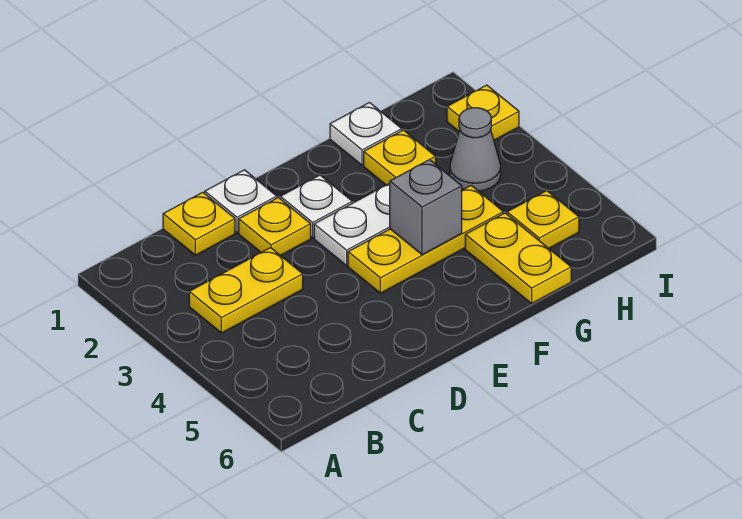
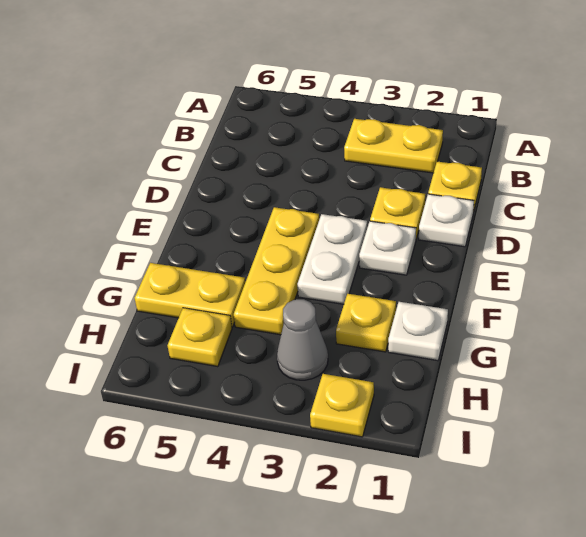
yellow 1x2 plate [189,248,303,333] -> yellow 1x2 plate turned to [344,119,443,173]
grey 1x1 brick [390,159,462,255] -> none

